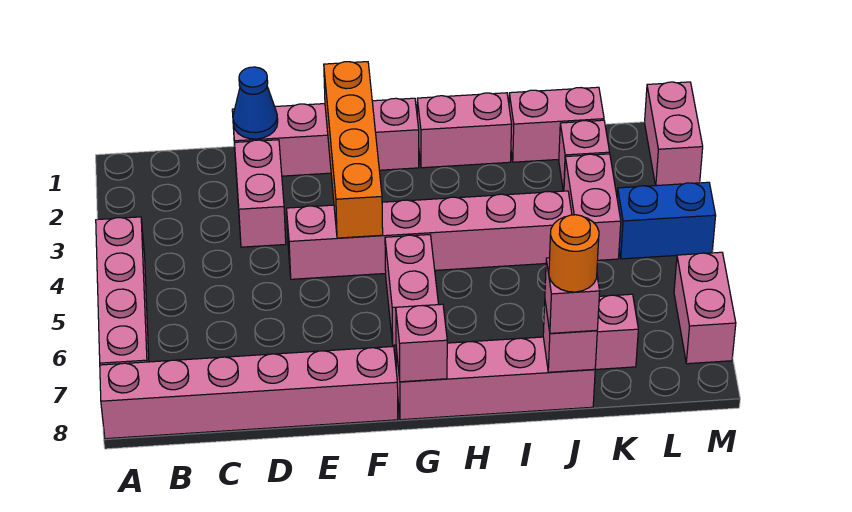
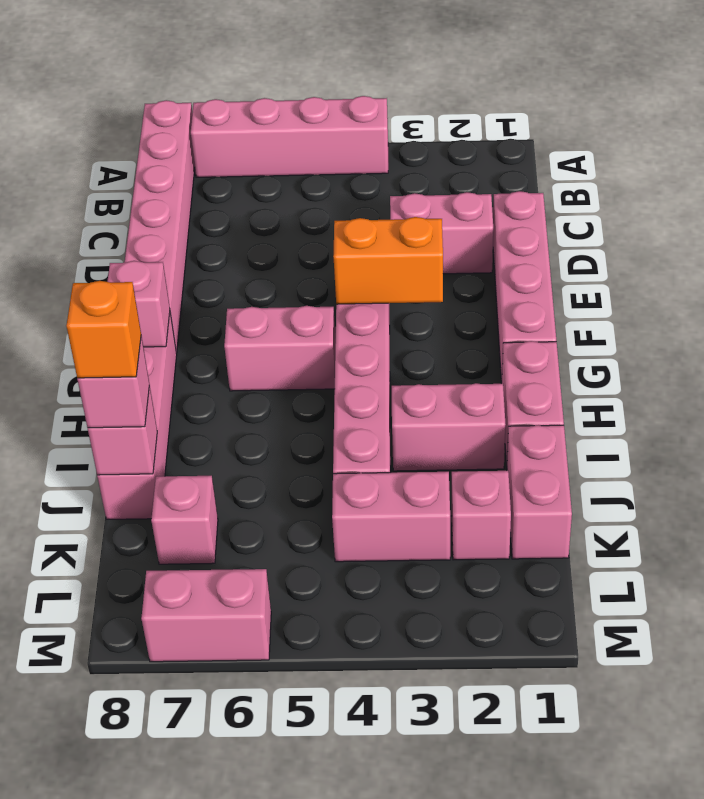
blue 1x1 cone [233,67,278,139] -> none
orange 1x4 brick [324,62,383,238] -> orange 1x2 brick [333,217,443,304]
orange 1x1 round brick [549,215,599,292] -> orange 1x1 brick [66,281,141,378]
blue 1x2 brick [617,182,716,259] -> none
pink 1x2 brick [645,82,703,186] -> pink 1x2 brick moved to [392,383,505,471]

